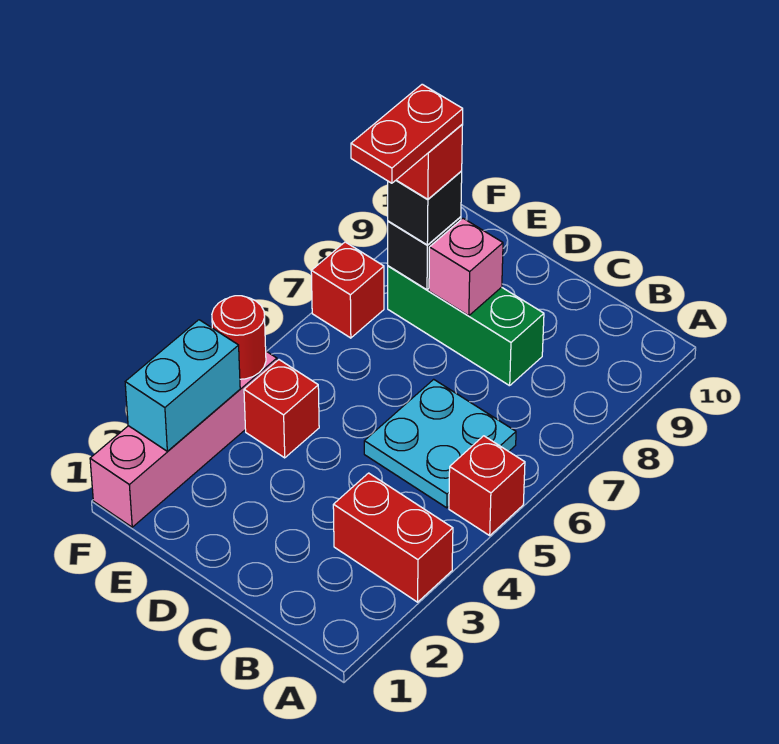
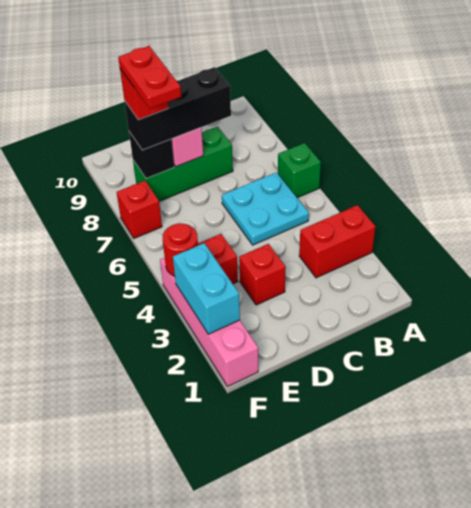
red 1x1 brick [449,436,525,535] -> red 1x1 brick moved to [239,244,286,305]
none -> green 1x1 brick [278,143,321,198]
black 1x1 brick [388,171,462,245] -> black 1x3 brick [125,67,231,150]

